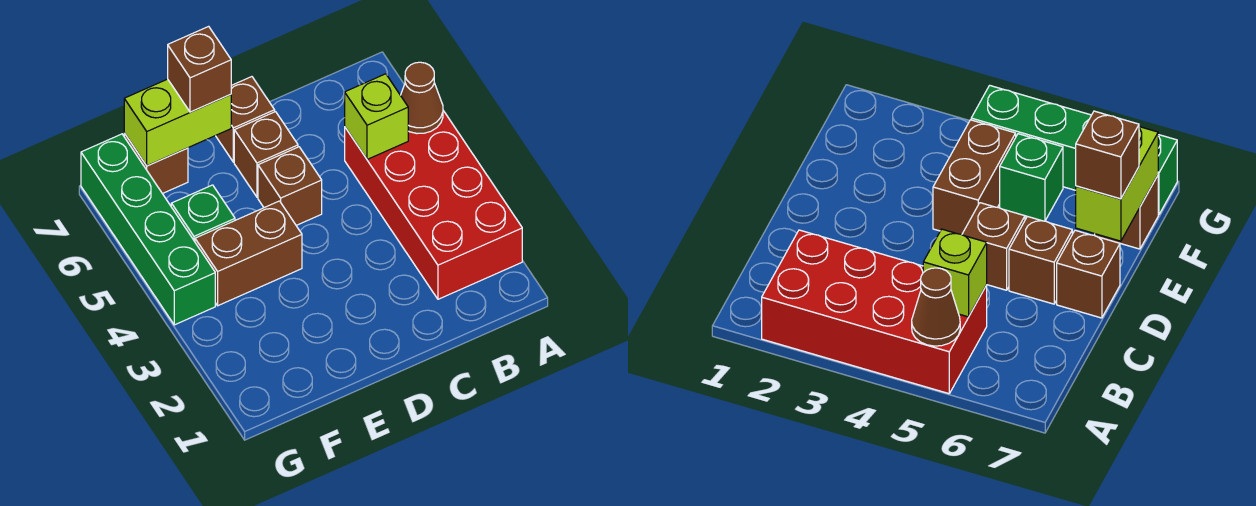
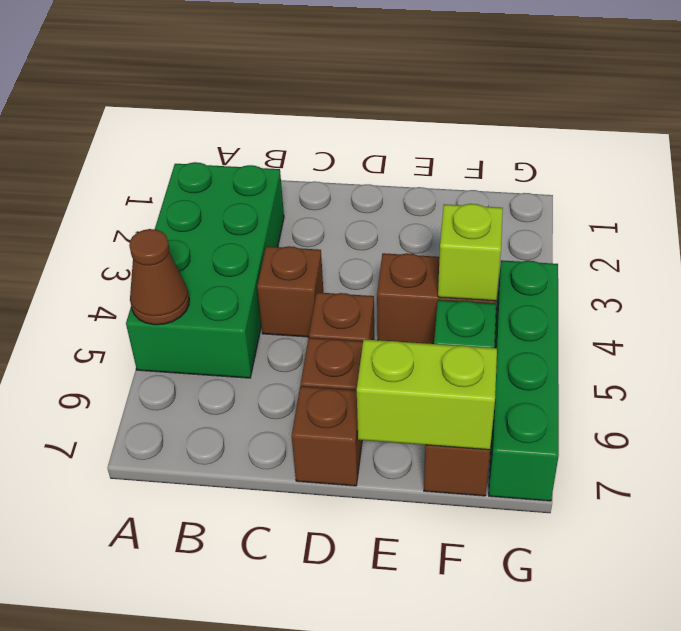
red 2x4 brick [345,111,522,299] -> green 2x4 brick [126,162,284,378]
lime 1x1 brick [345,74,408,159] -> lime 1x1 brick moved to [438,204,503,301]
brown 1x1 brick [168,26,231,112] -> brown 1x1 brick moved to [257,246,323,337]

